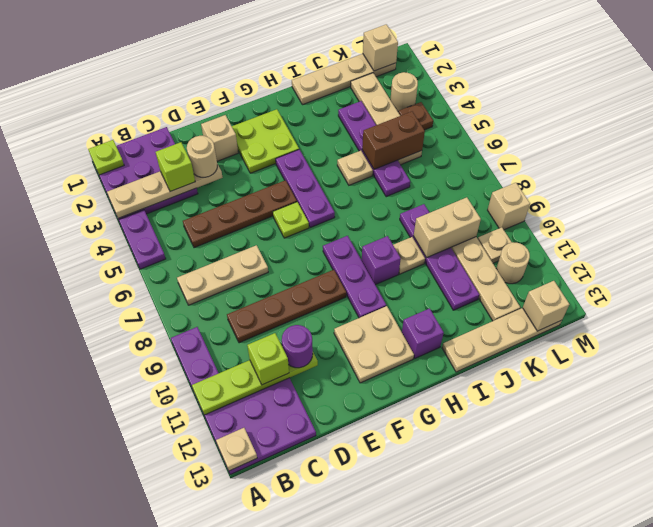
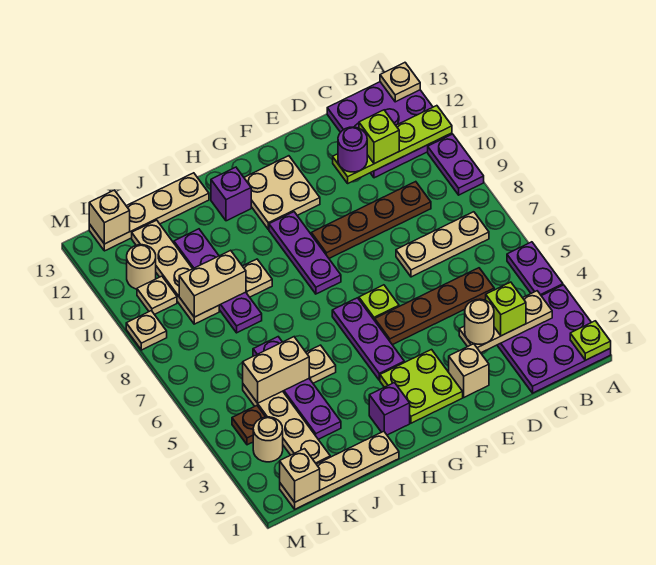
tan 1x4 plate [107,164,223,218] -> tan 1x3 plate [459,291,552,353]
purple 1x1 brick [362,236,401,285] -> purple 1x1 brick moved to [369,383,410,435]
brown 1x2 brick [362,112,425,169] -> tan 1x2 brick [243,337,309,403]
tan 1x1 brick [488,183,530,230] -> tan 1x1 plate [126,311,167,350]

